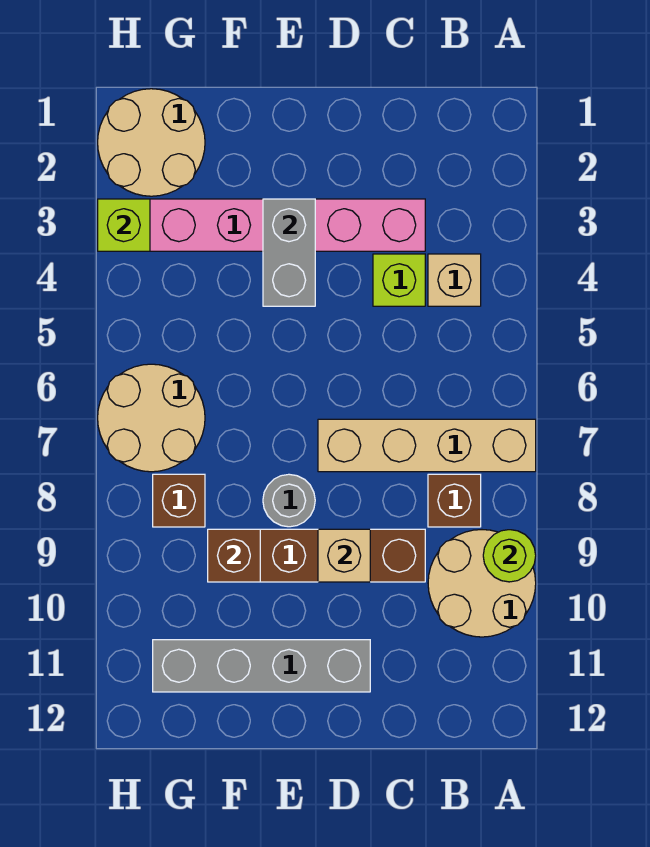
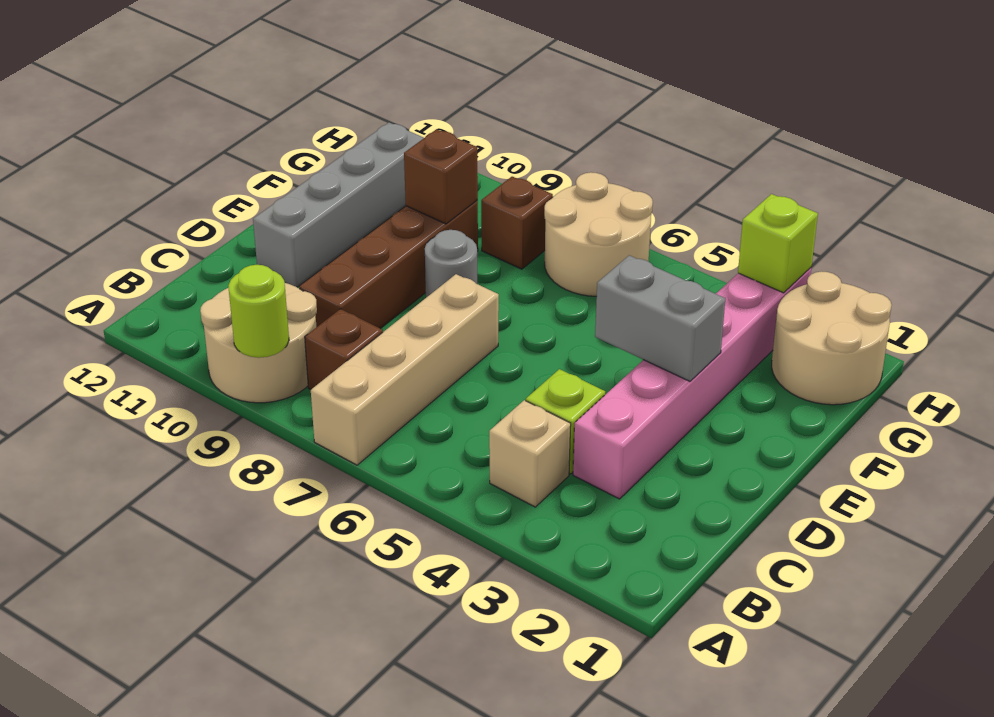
tan 1x1 brick [318,529,370,582] -> none

